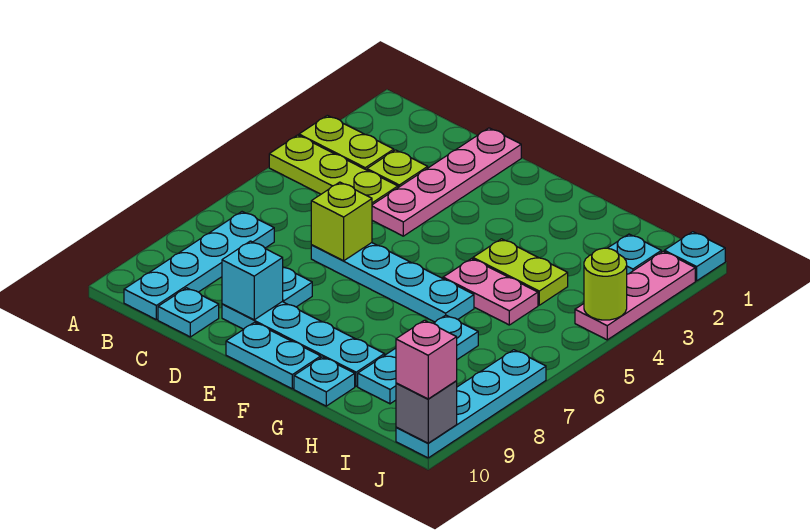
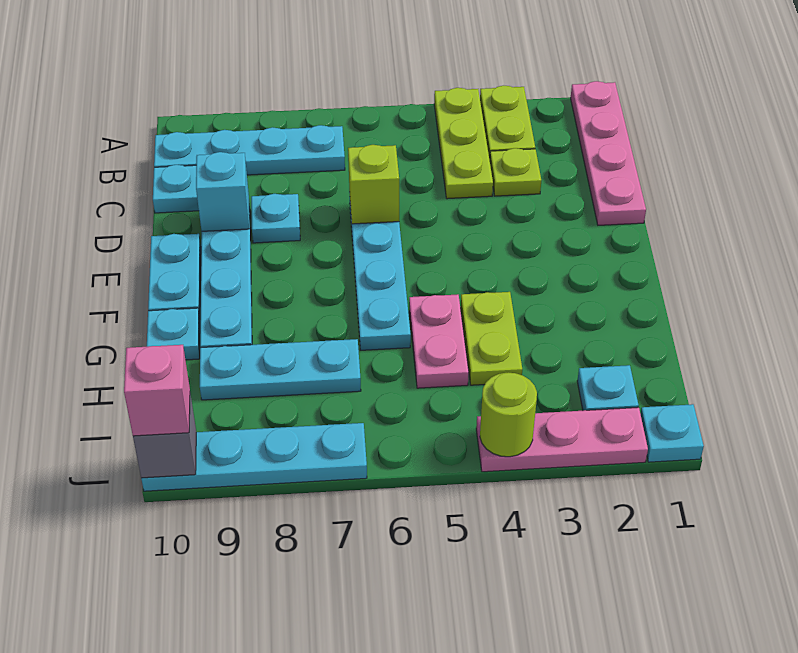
pink 1x4 plate [372,128,521,236] -> pink 1x4 plate turned to [571,81,646,225]

